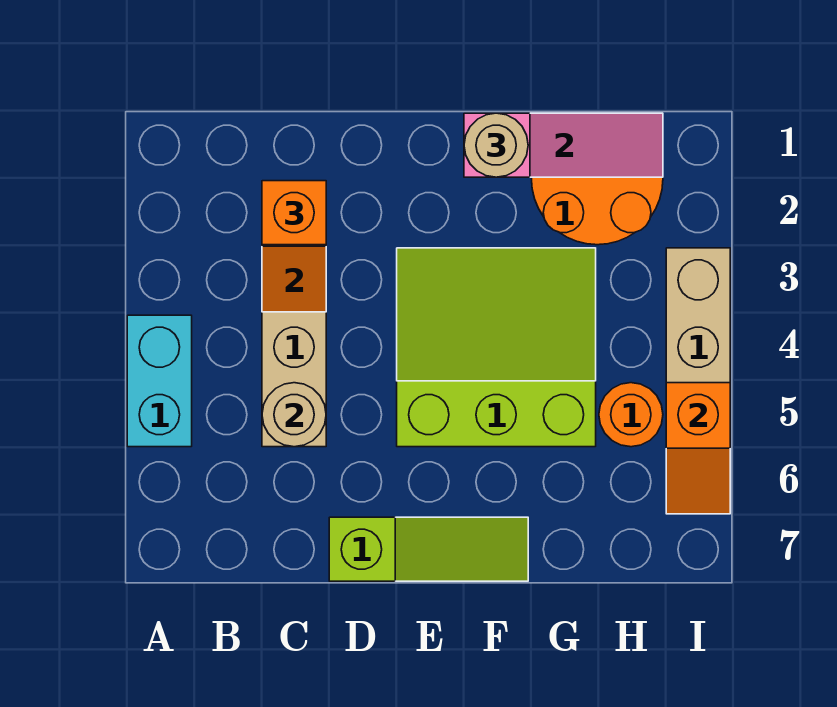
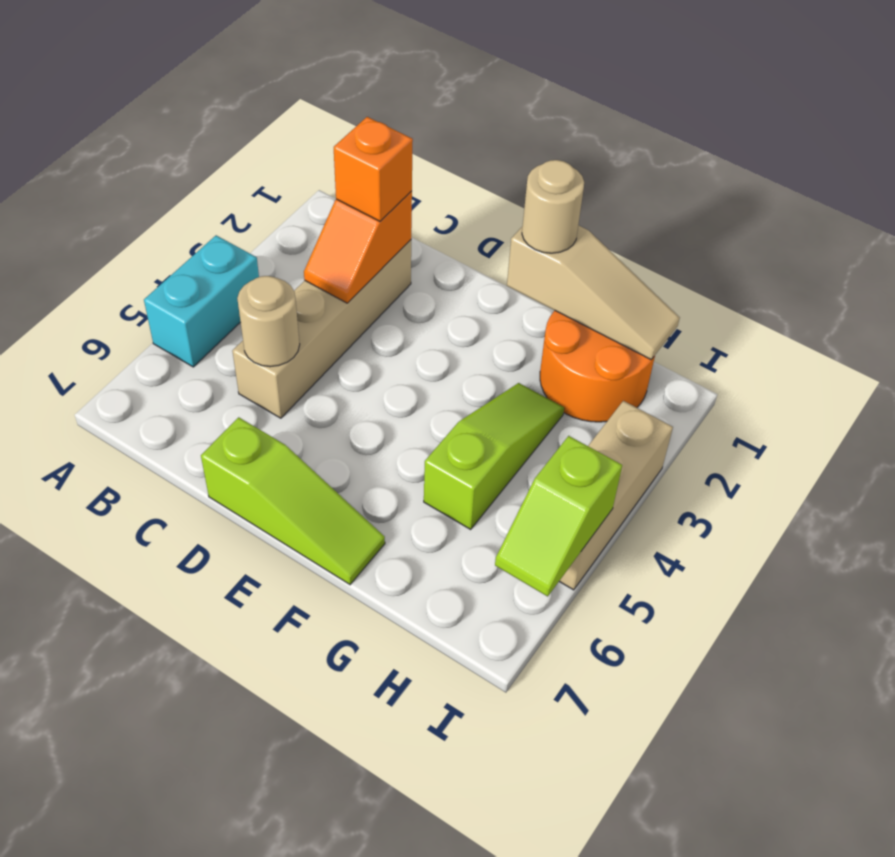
lime 3x3 slope [397,248,596,447] -> lime 1x3 slope [424,383,564,529]
pink 1x3 slope [464,113,663,177] -> tan 1x3 slope [507,225,680,359]
orange 1x1 round brick [599,383,663,447] -> none
orange 1x2 slope [666,383,730,514] -> lime 1x2 slope [495,436,622,596]

